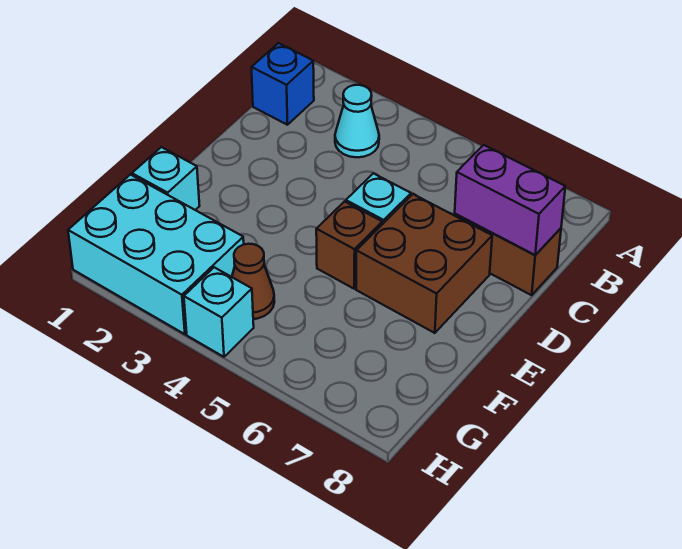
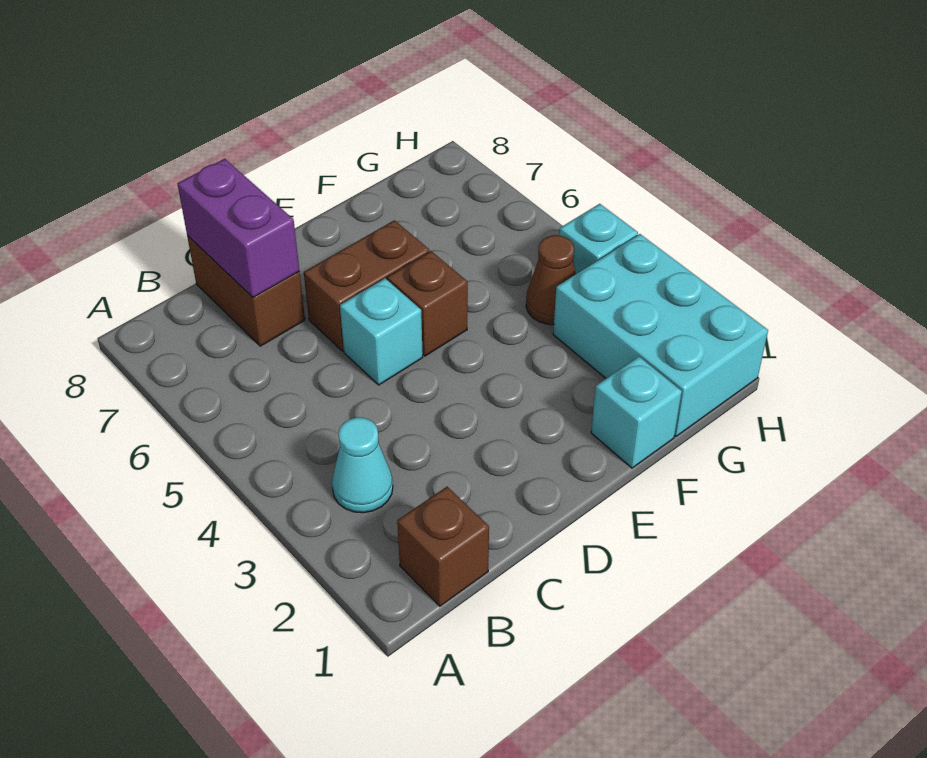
blue 1x1 brick [251,43,314,125] -> brown 1x1 brick [397,487,489,606]
brown 2x2 brick [356,194,492,333] -> brown 1x2 brick [304,220,429,351]

